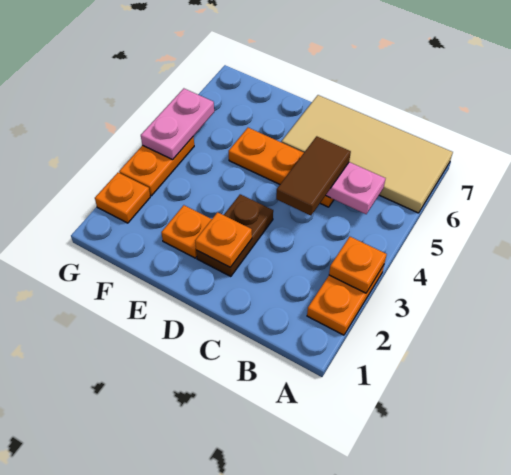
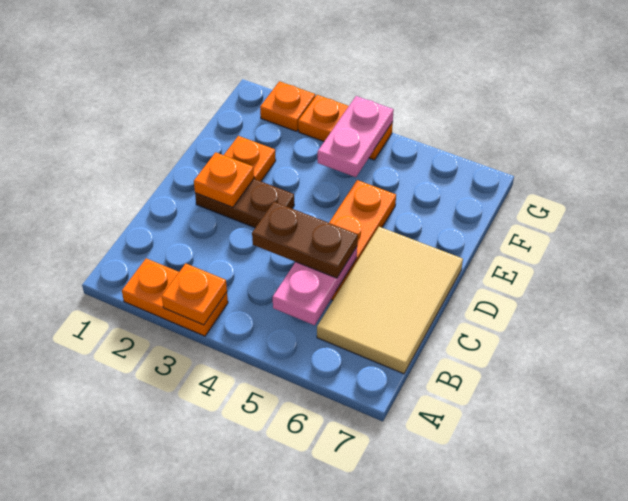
tan 2x4 tile [282,95,453,213] -> tan 2x3 tile [317,227,463,374]
brown 1x2 tile [276,136,351,215] -> brown 1x2 plate [252,202,358,278]
pink 1x2 plate [141,89,214,160] -> pink 1x2 plate turned to [318,96,394,177]

